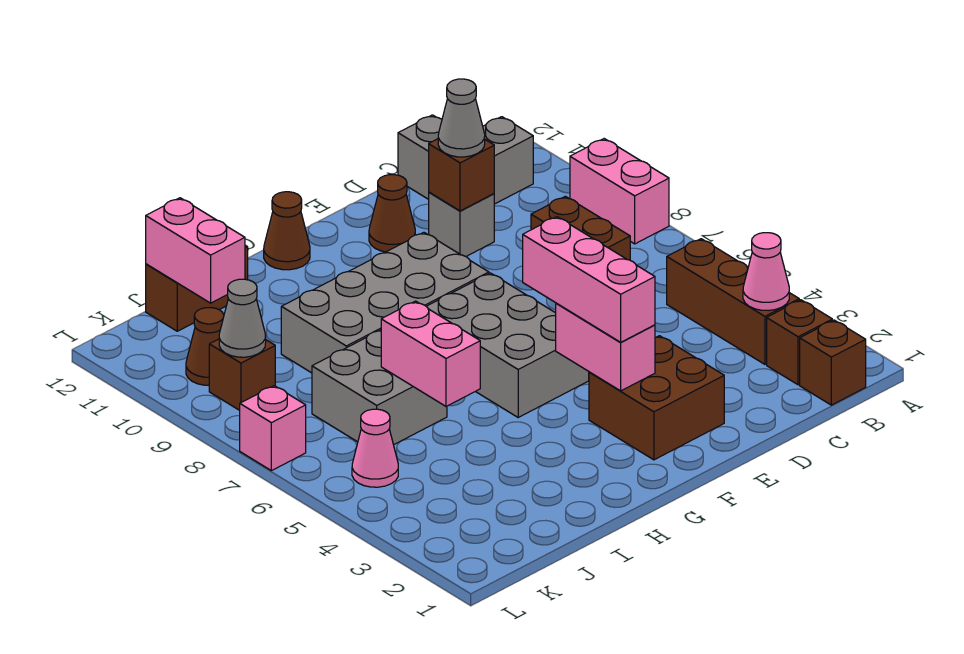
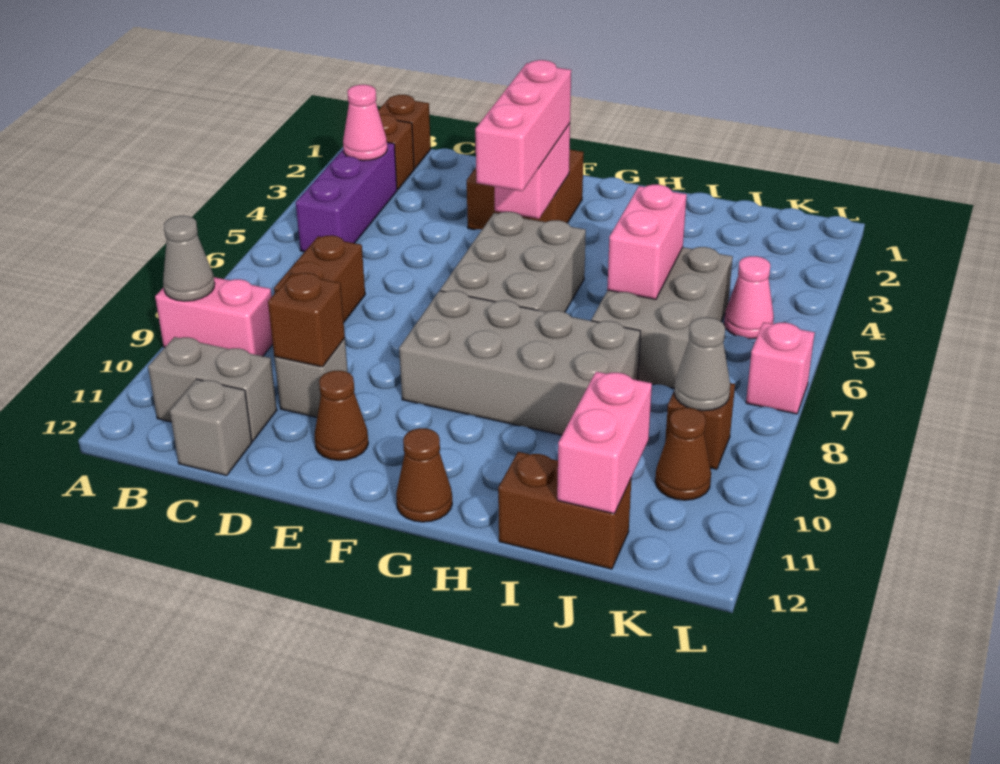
pink 1x2 brick [570,139,669,244] -> pink 1x2 brick turned to [155,277,273,356]
brown 1x3 brick [667,239,799,364] -> purple 1x3 brick [296,142,397,252]
grey 1x1 cone [438,79,485,157] -> grey 1x1 cone moved to [163,216,215,301]
grey 2x2 brick [312,330,447,445] -> grey 2x3 brick [591,247,733,389]

